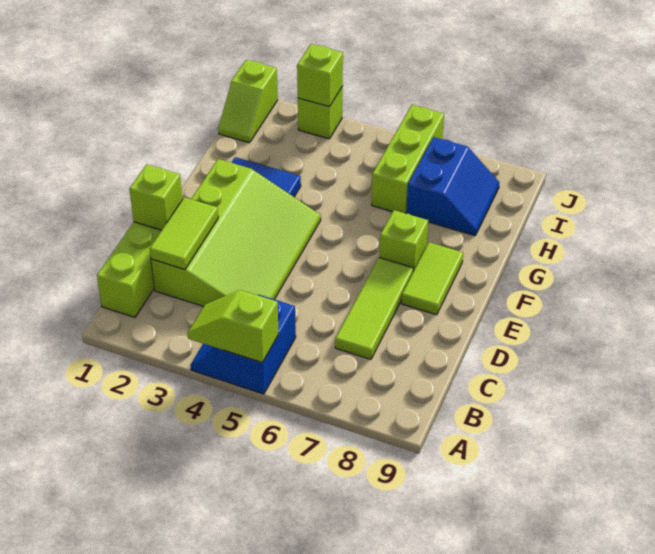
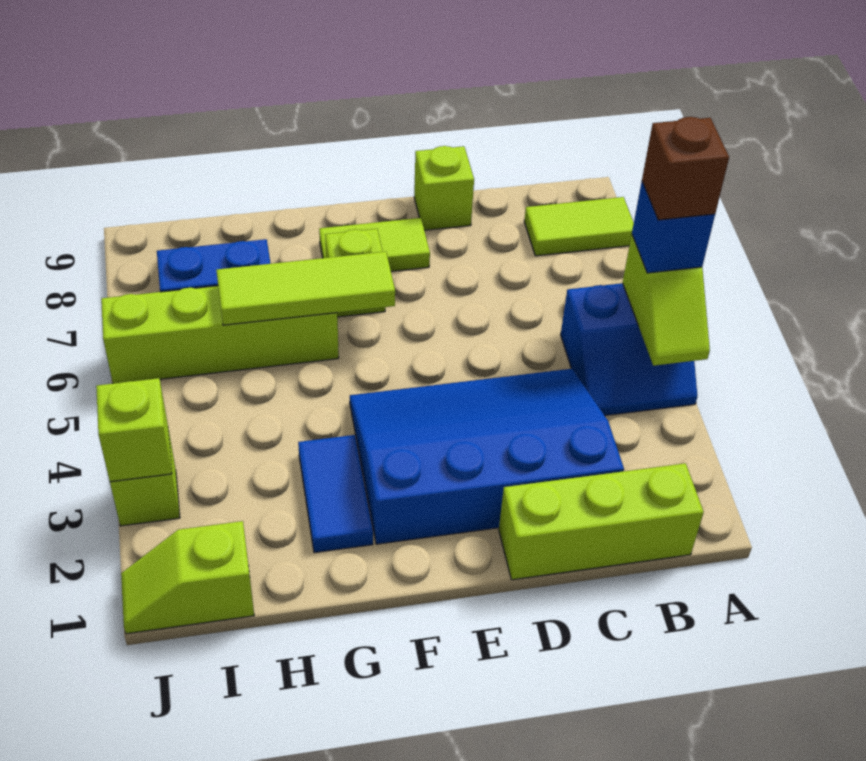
none -> blue 1x1 brick [632,182,715,273]
none -> brown 1x1 brick [642,117,729,220]
lime 3x4 slope [151,159,321,306] -> blue 3x4 slope [350,369,624,544]
lime 1x2 tile [150,197,218,270] -> lime 1x2 tile moved to [524,197,634,256]
lime 1x3 tile [335,258,413,360] -> lime 1x3 tile moved to [216,252,395,325]
lime 1x1 brick [129,164,183,230] -> lime 1x1 brick moved to [414,146,474,230]
lime 1x3 brick [372,105,444,213] -> lime 1x4 brick [101,286,339,383]
lime 1x2 slope [218,60,278,143] -> lime 1x2 slope turned to [121,521,254,634]

